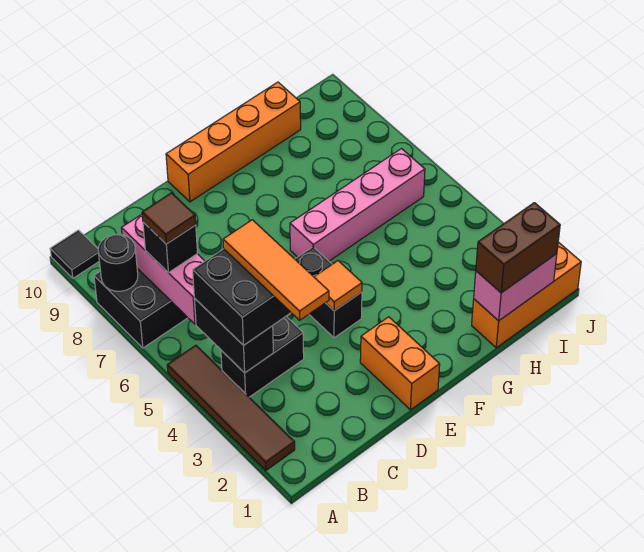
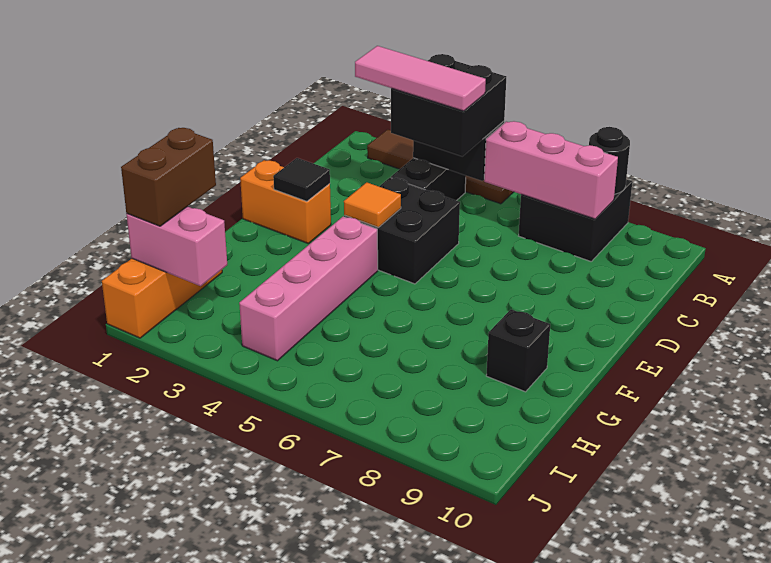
black 1x1 tile [50,230,99,278] -> black 1x1 tile moved to [273,158,330,202]
black 1x1 brick [143,222,198,273] -> black 1x1 brick moved to [486,309,550,392]
brown 1x1 tile [142,193,196,244] -> none
orange 1x3 tile [223,220,329,320] -> pink 1x3 tile [355,46,486,111]
black 1x2 brick [295,247,362,338] -> black 2x2 brick [344,178,460,284]
orange 1x4 brick [166,82,301,202] -> none
pink 1x4 brick [290,149,425,261] -> pink 1x4 brick moved to [239,217,378,361]
pink 1x2 brick [474,254,557,321] -> pink 1x2 brick turned to [126,206,227,286]

